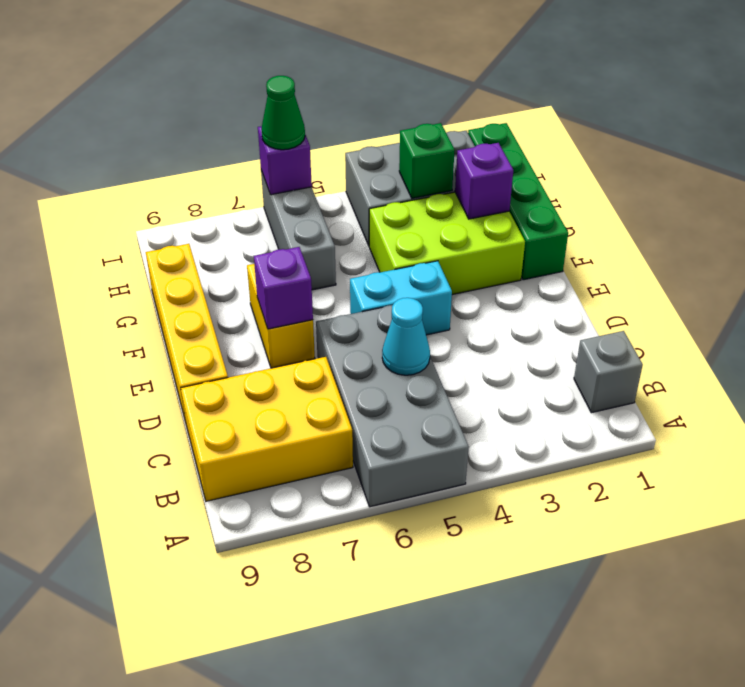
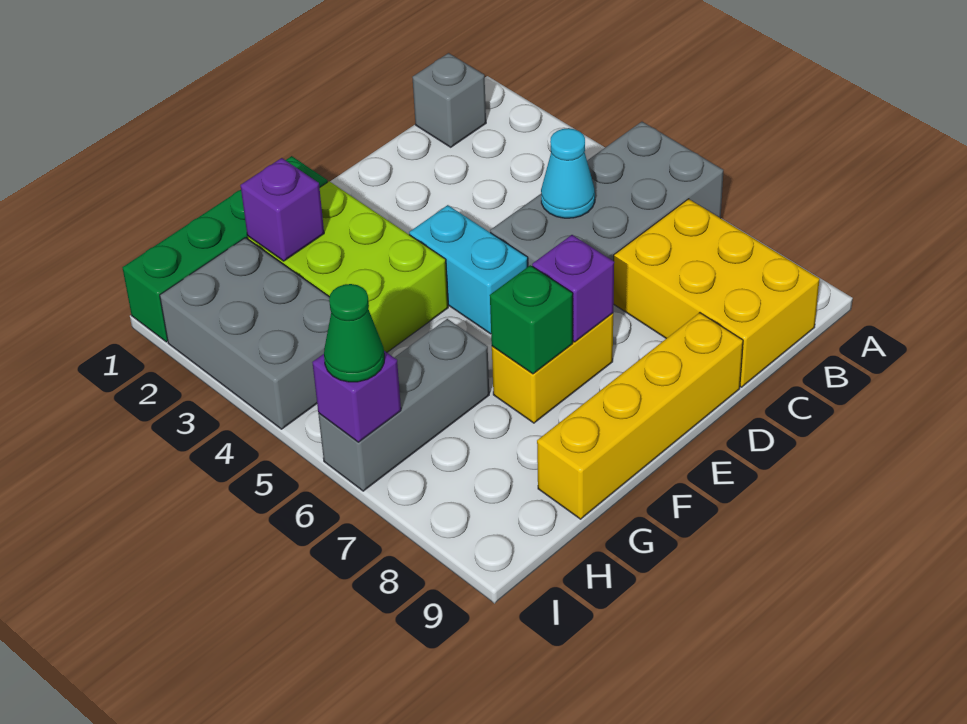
green 1x1 brick [399,123,455,198] -> green 1x1 brick moved to [490,265,573,374]

